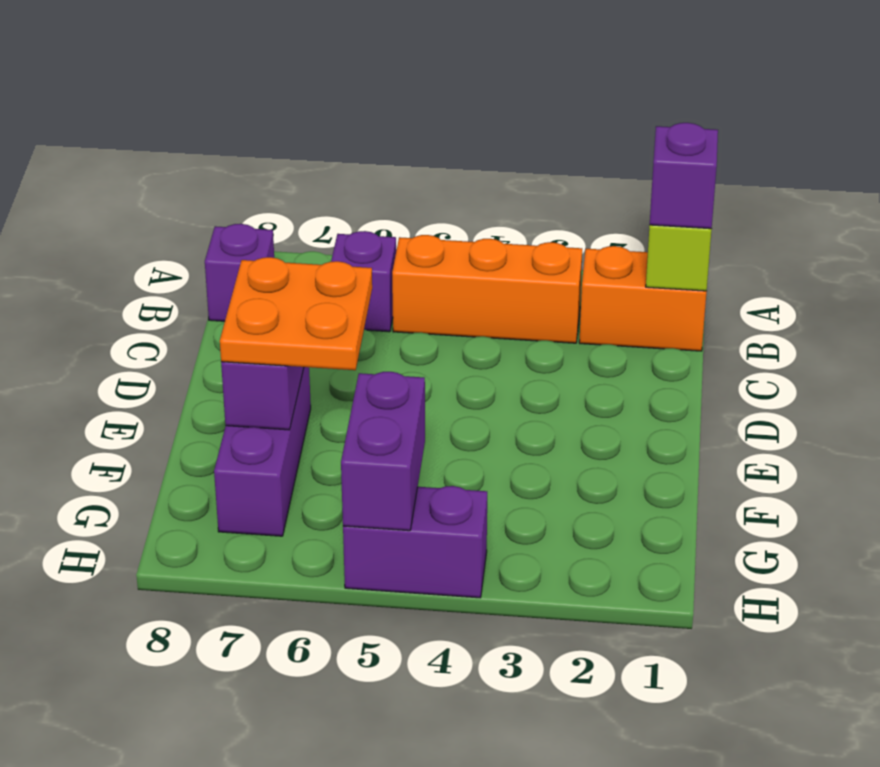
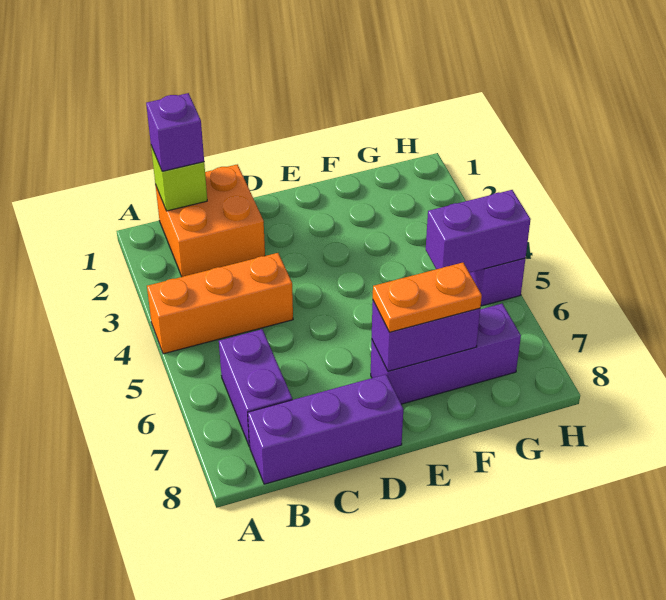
orange 1x2 brick [579,246,707,351] -> orange 2x2 brick [156,164,265,277]
orange 1x3 brick [392,235,582,343] -> orange 1x3 brick turned to [147,253,293,354]
purple 1x1 brick [331,231,396,332] -> purple 1x2 brick [219,329,292,447]
purple 1x1 brick [205,224,274,321] -> purple 1x3 brick [248,374,403,484]
orange 2x2 plate [220,257,372,370] -> orange 1x2 plate [373,263,482,332]

